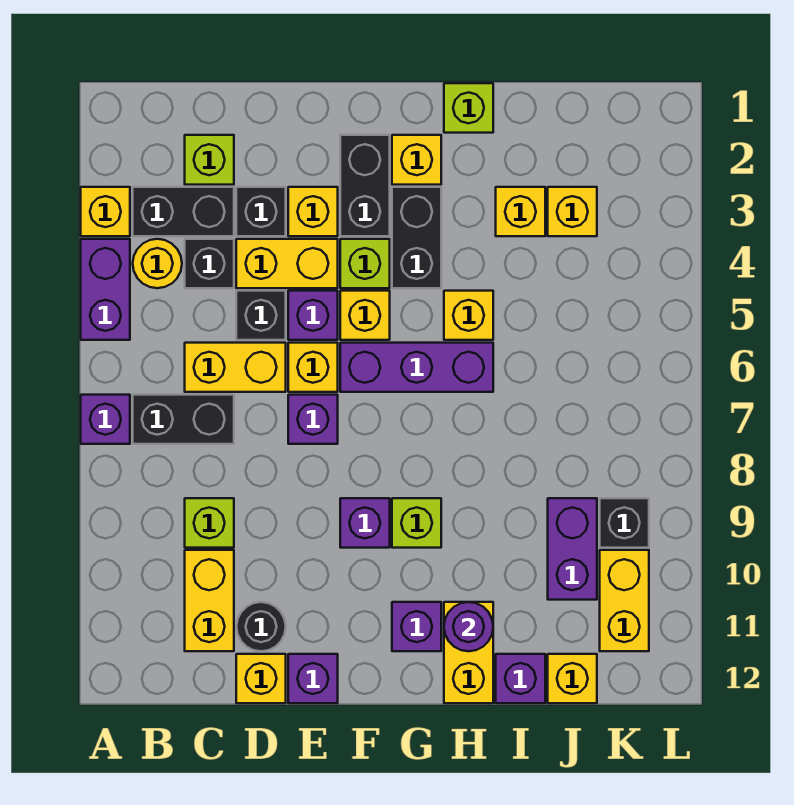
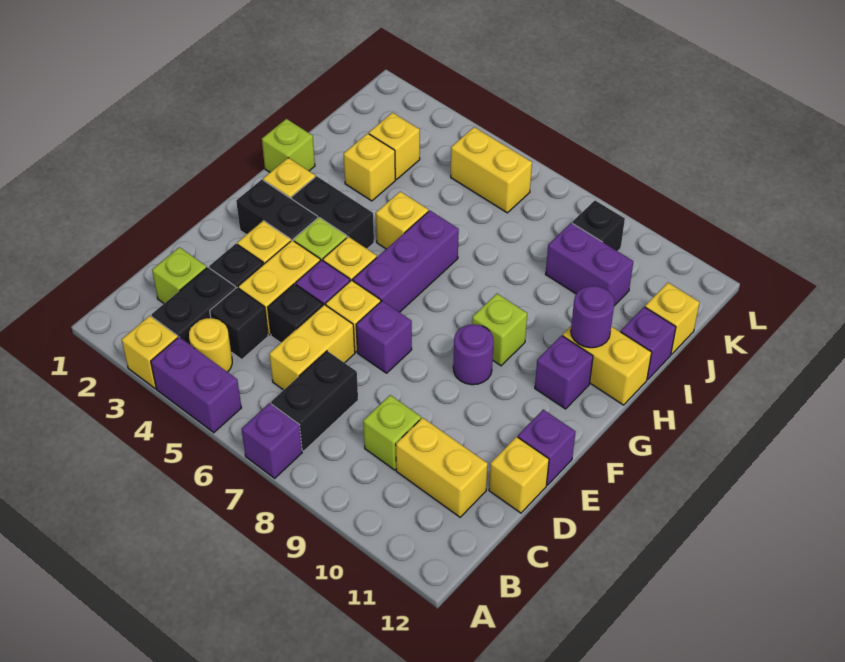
black 1x1 round brick [236,602,286,651] -> none
purple 1x1 brick [340,498,390,548] -> purple 1x1 round brick [453,324,494,385]
yellow 1x2 brick [600,550,649,651] -> yellow 1x2 brick moved to [451,127,532,213]

